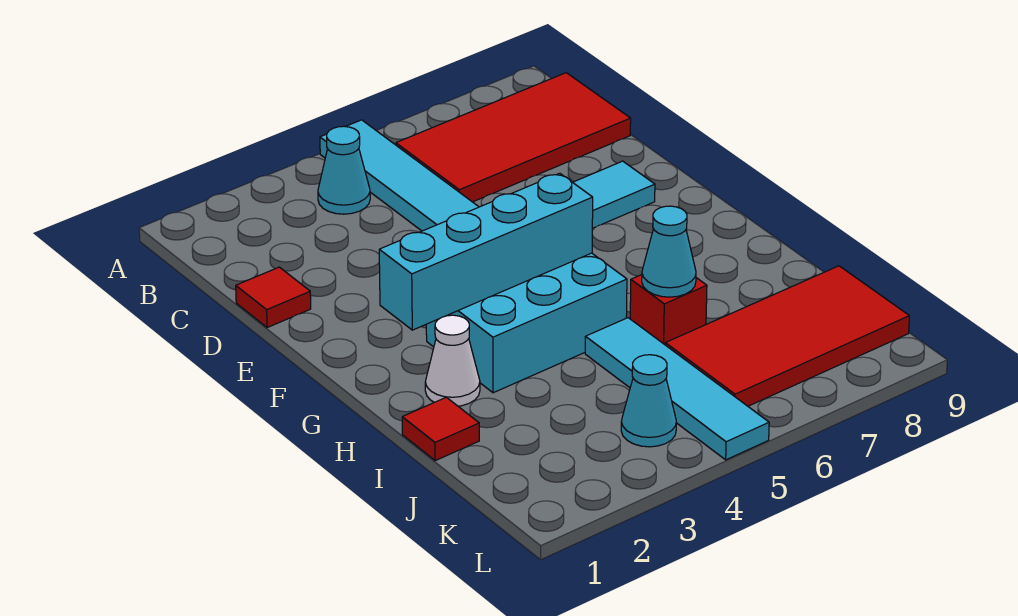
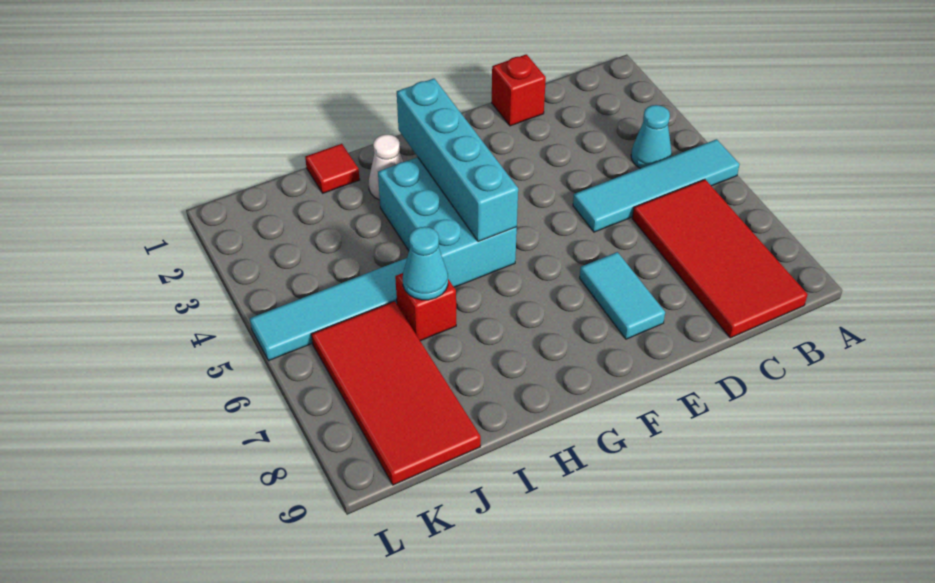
red 1x1 tile [236,267,311,328] -> red 1x1 brick [492,54,546,126]
cyan 1x1 cone [621,355,676,447] -> none

